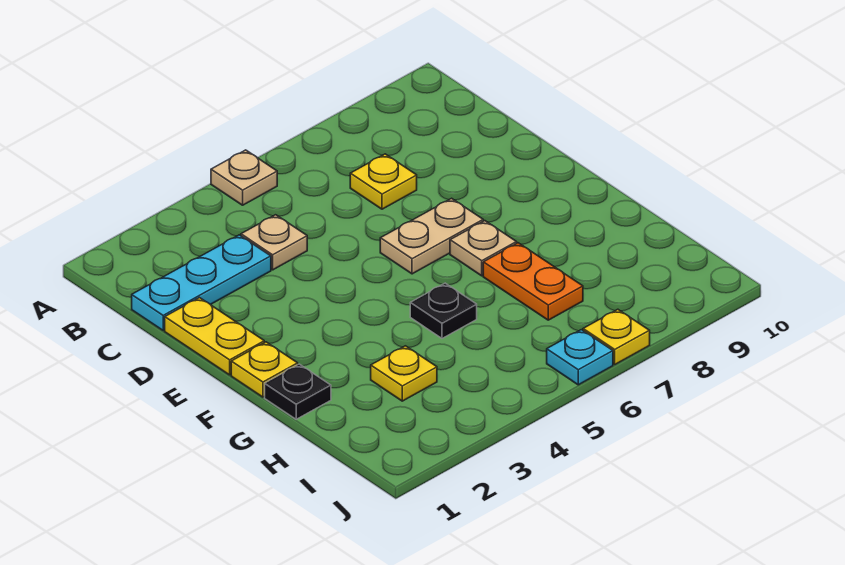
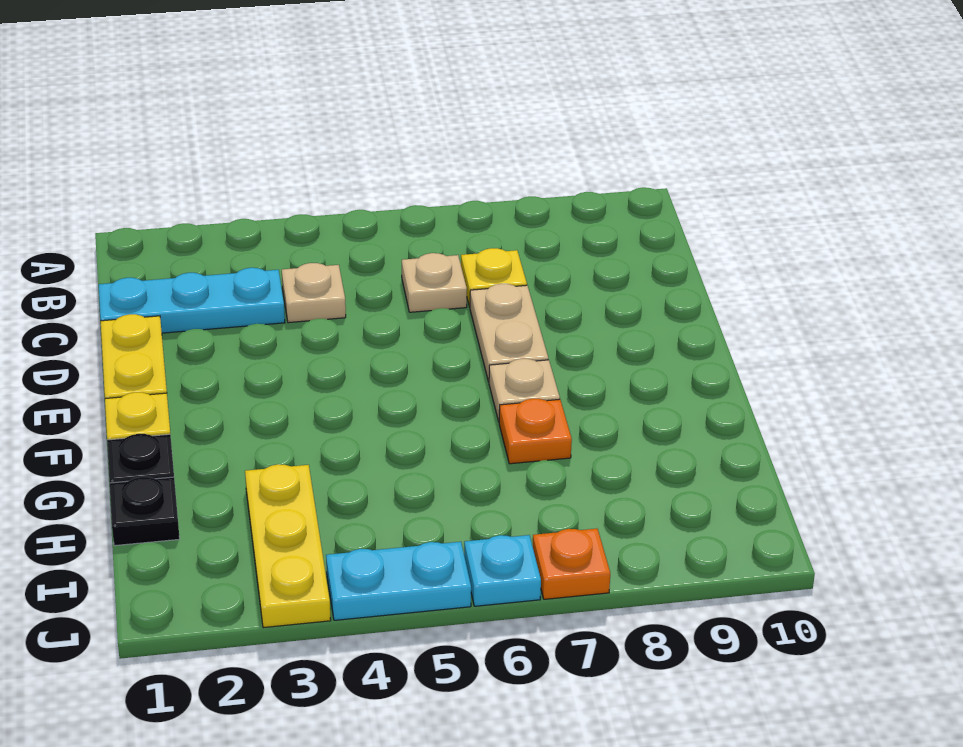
tan 1x1 plate [211,150,277,205] -> tan 1x1 plate moved to [402,253,467,312]
tan 1x2 plate [380,198,483,274] -> tan 1x2 plate turned to [470,284,548,382]
black 1x1 plate [410,283,477,338] -> black 1x1 plate moved to [110,477,180,546]
orange 1x2 plate [483,243,583,320] -> orange 1x1 plate [499,399,572,464]
yellow 1x1 plate [371,346,437,401] -> yellow 1x3 plate [245,464,331,628]
none -> cyan 1x2 plate [326,542,471,620]
yellow 1x1 plate [583,309,650,364] -> orange 1x1 plate [533,529,610,599]

